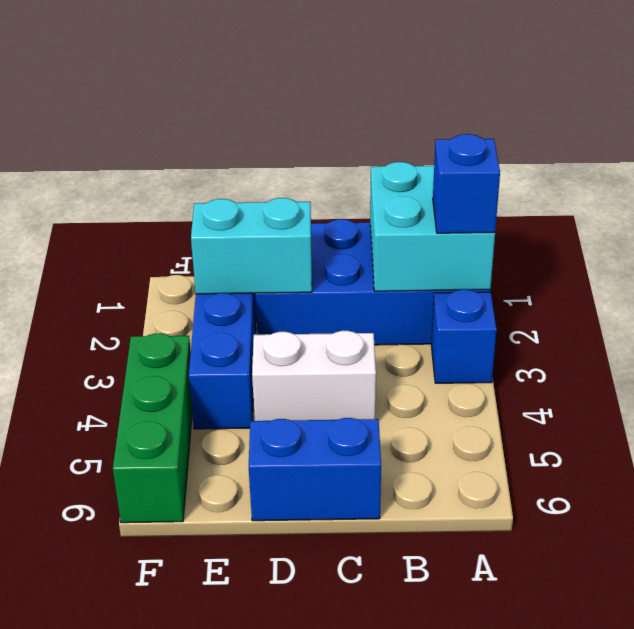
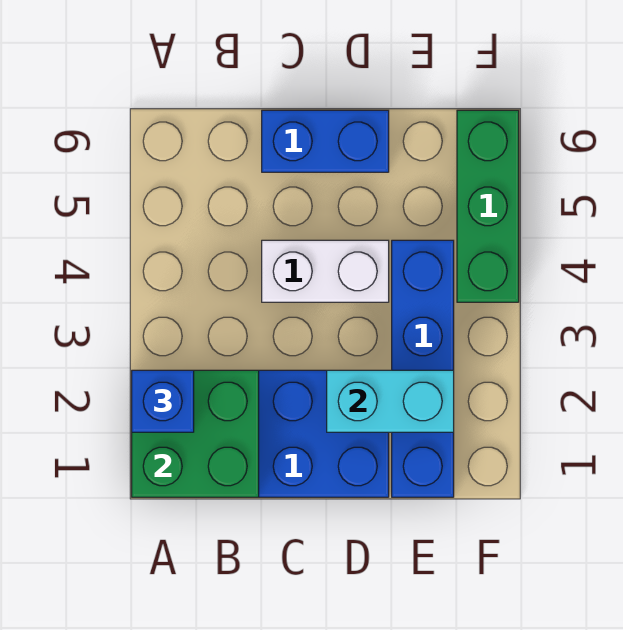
cyan 2x2 brick [370,162,495,291] -> green 2x2 brick [132,370,259,497]
blue 1x1 brick [431,289,497,383] -> none

